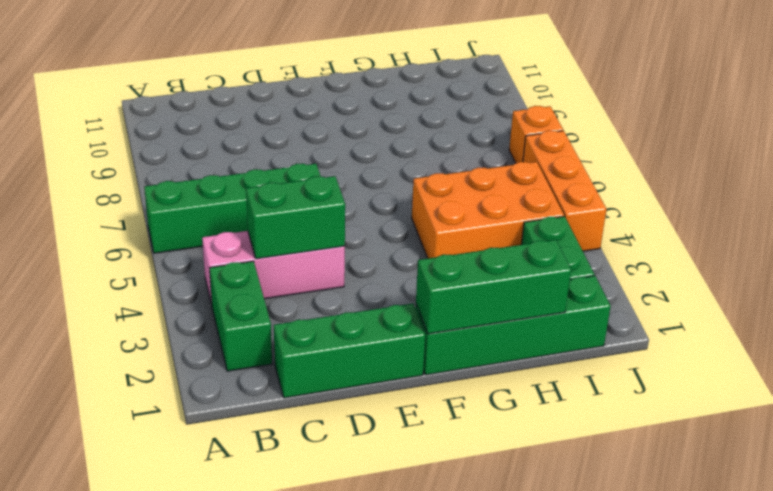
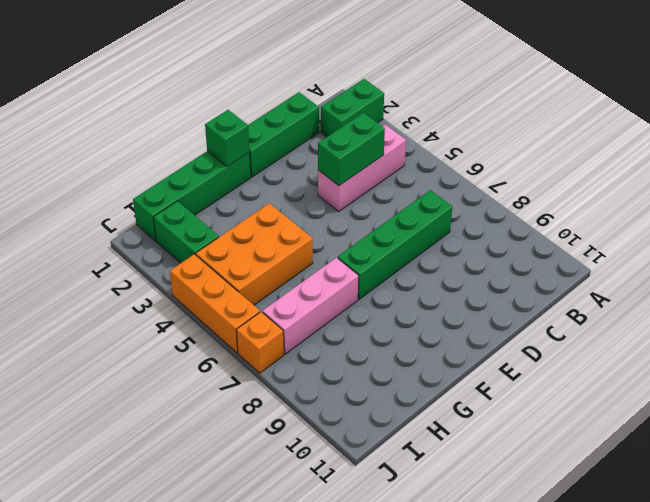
green 1x4 brick [144,164,320,253] -> green 1x4 brick moved to [338,190,452,299]
green 1x2 brick [209,261,272,371] -> green 1x2 brick turned to [321,79,384,137]
green 1x3 brick [416,240,571,334] -> green 1x1 brick [205,110,250,166]
none -> pink 1x3 brick [262,258,359,354]

